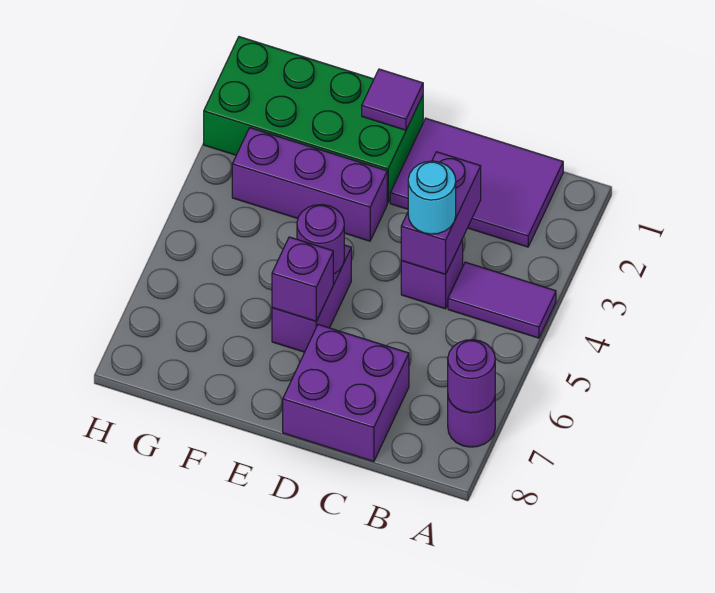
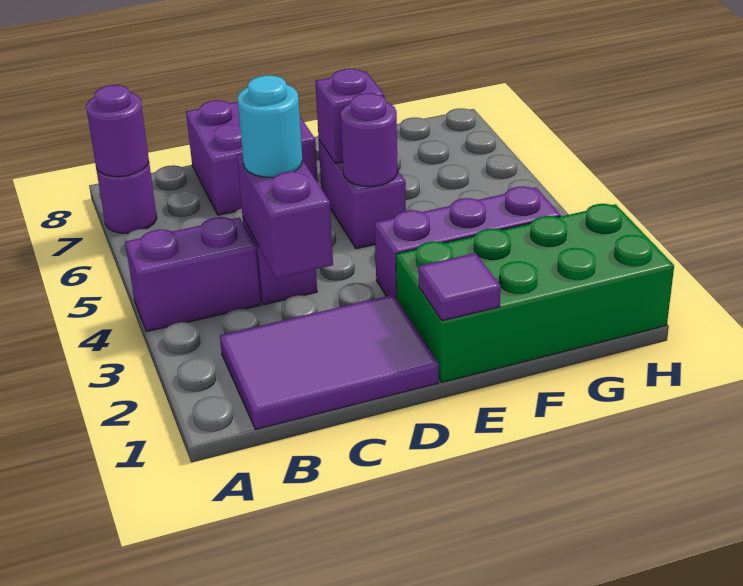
purple 1x2 tile [448,262,556,338] -> purple 1x2 brick [125,217,261,332]

